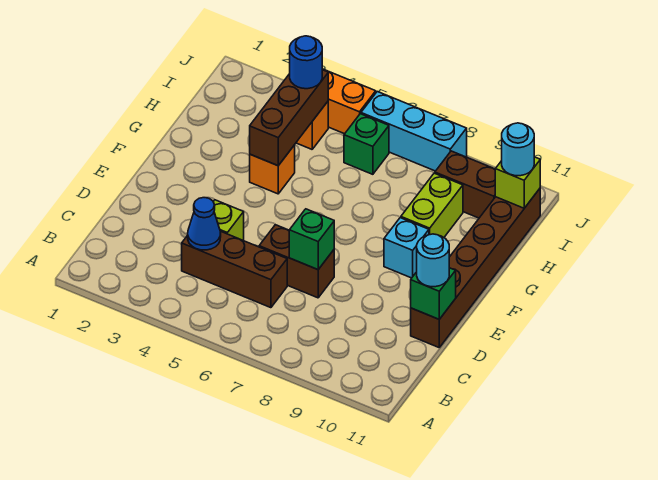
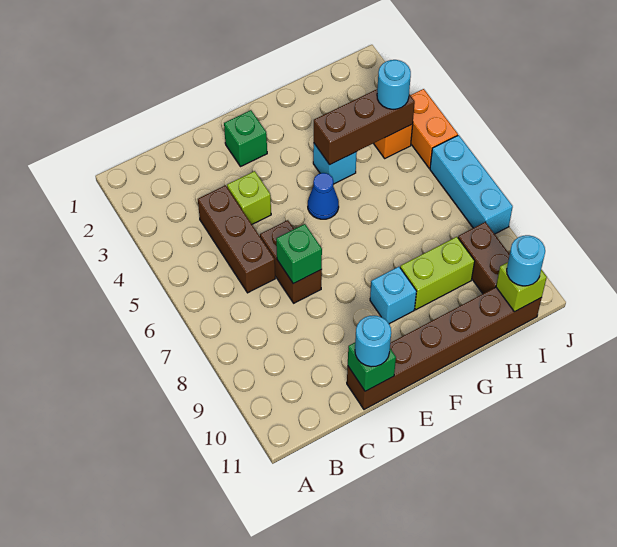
blue 1x1 cone [188,198,221,250] -> blue 1x1 cone moved to [308,173,339,219]
orange 1x1 brick [250,145,295,194] -> cyan 1x1 brick [313,144,357,184]
blue 1x1 round brick [290,36,322,89] -> cyan 1x1 round brick [377,60,411,109]
green 1x1 brick [344,114,389,174] -> green 1x1 brick moved to [224,110,267,167]

